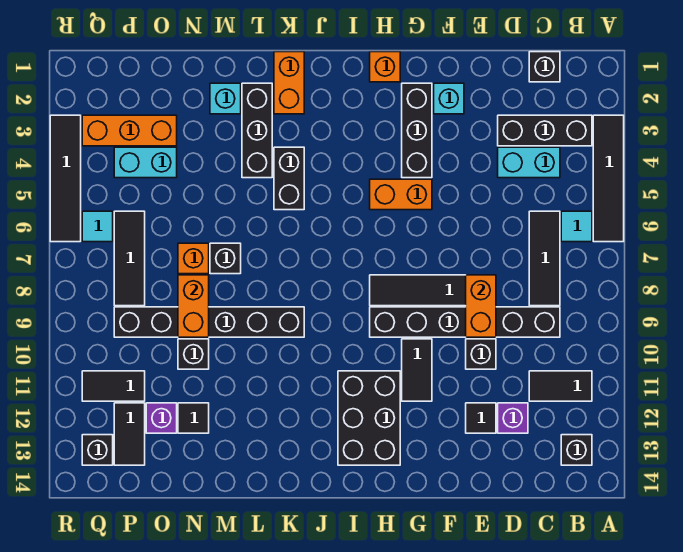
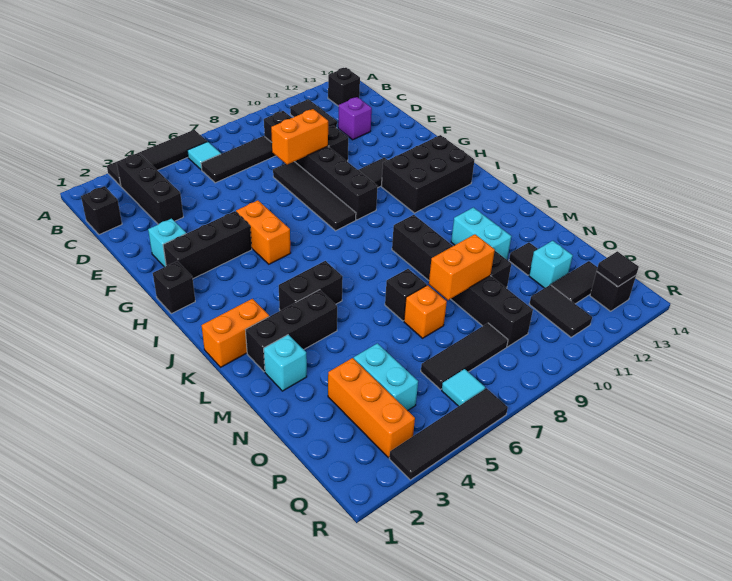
cyan 1x2 brick [498,147,560,178] -> cyan 1x2 brick moved to [451,208,511,260]
black 1x1 tile [466,403,496,433] -> black 1x1 tile moved to [597,251,639,287]
orange 1x1 brick [370,52,400,82] -> black 1x1 brick [153,261,195,314]
purple 1x1 brick [146,403,177,433] -> cyan 1x1 brick [529,241,573,288]

